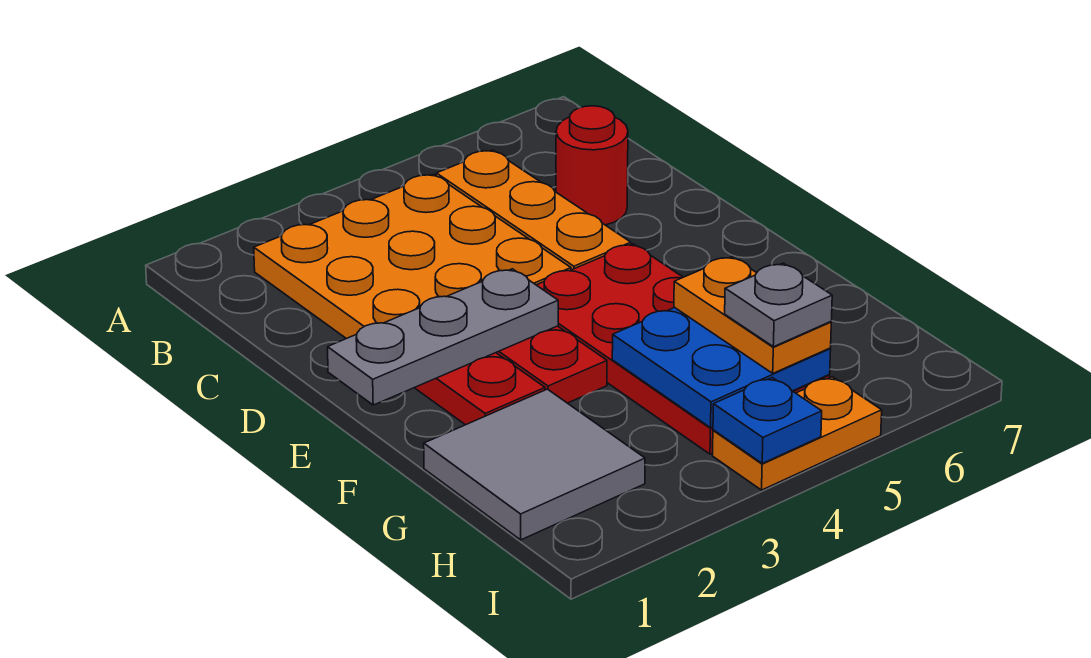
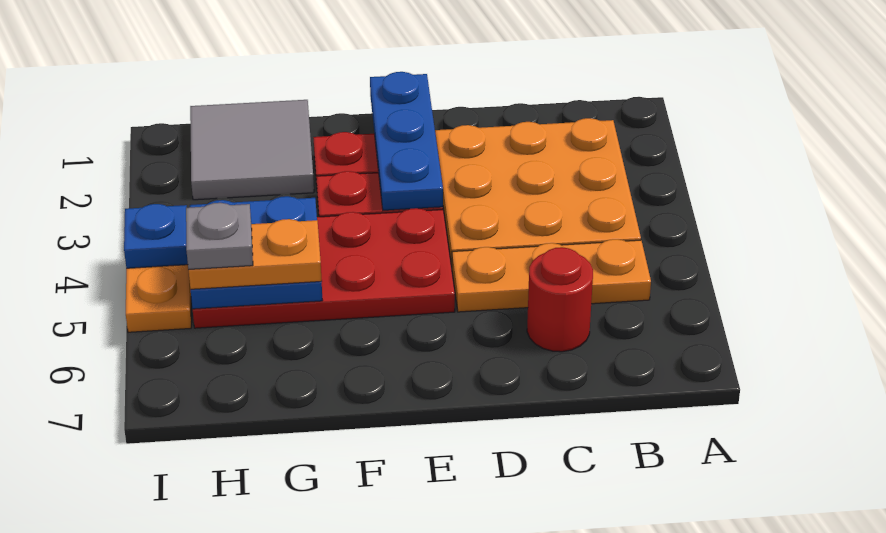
grey 1x3 plate [328,269,558,405] -> blue 1x3 plate [370,72,443,210]

